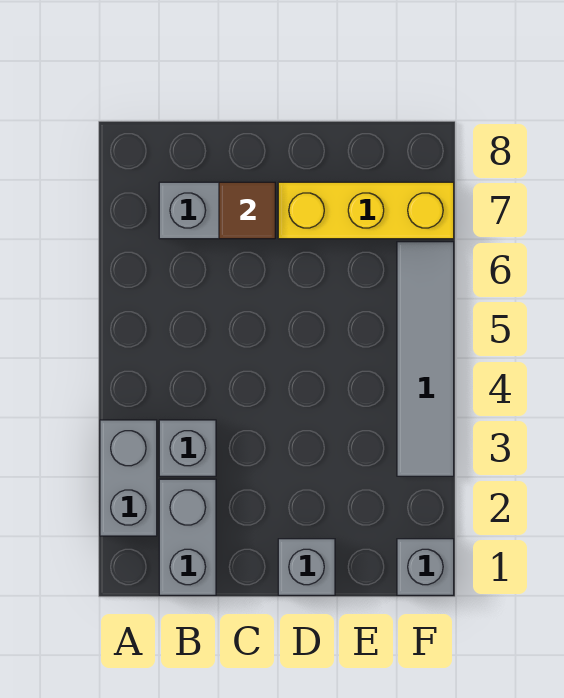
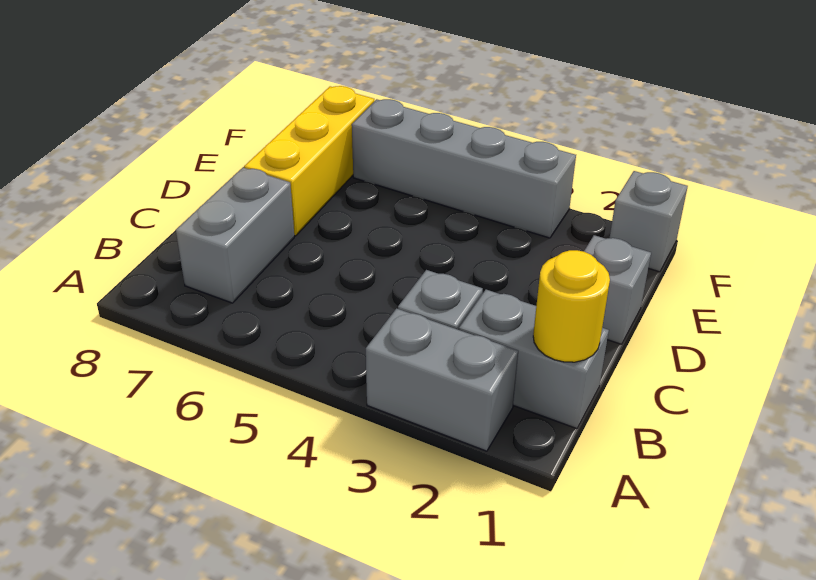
none -> yellow 1x1 round brick [533,250,610,362]
brown 1x1 tile [219,182,275,239] -> none
grey 1x4 tile [397,242,454,476] -> grey 1x4 brick [352,99,576,238]

